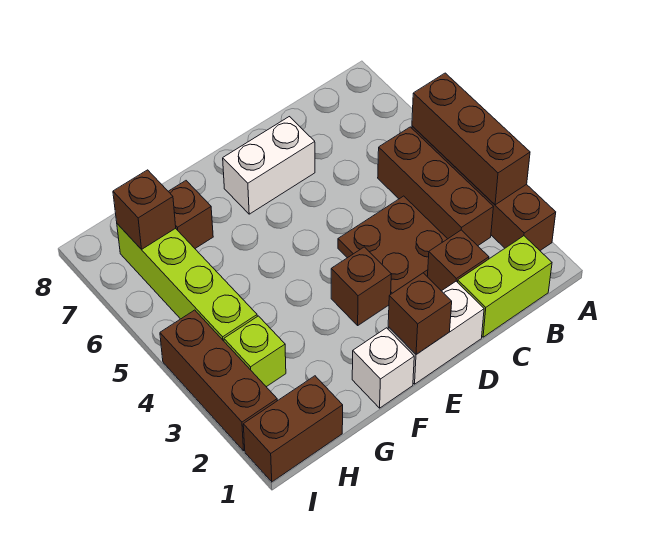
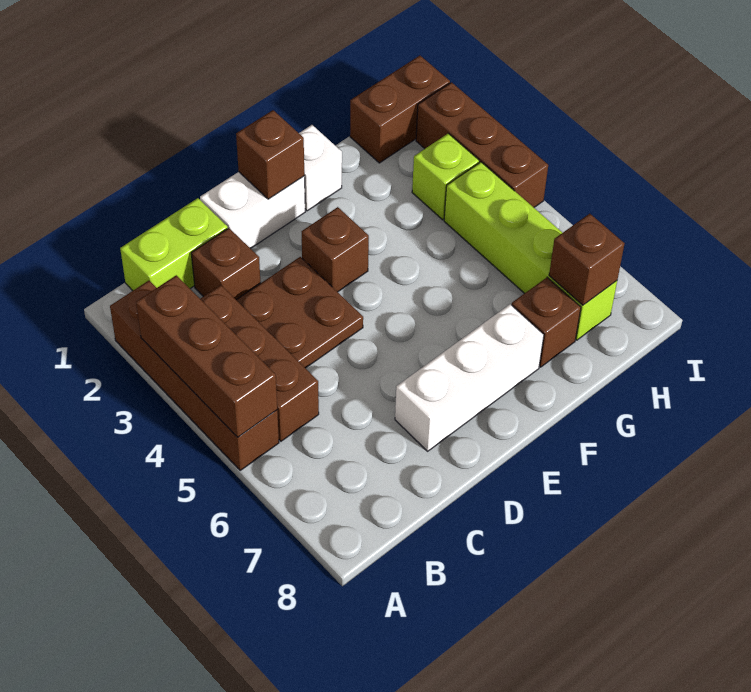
white 1x2 brick [223,117,315,214] -> white 1x3 brick [395,304,544,451]

